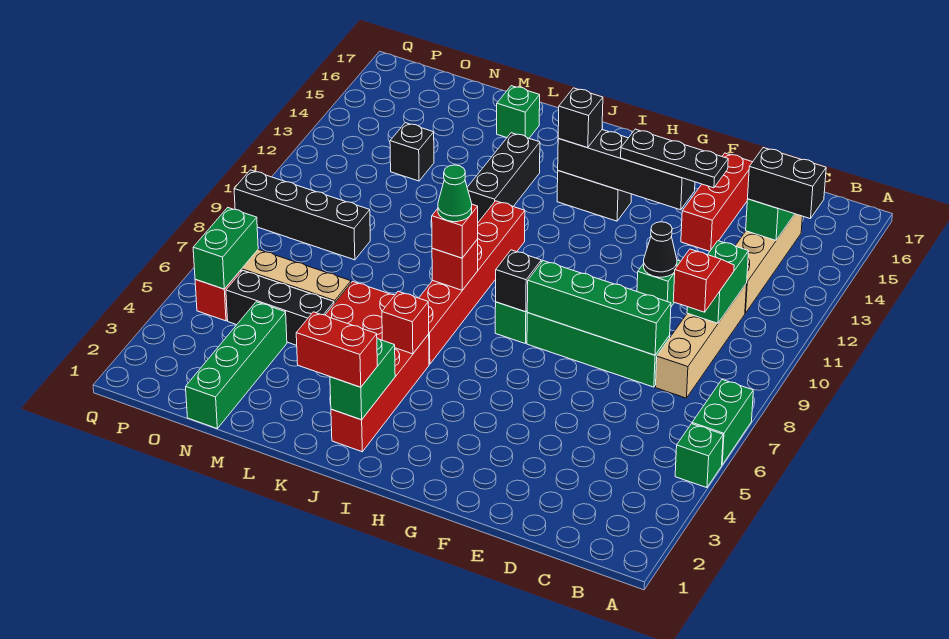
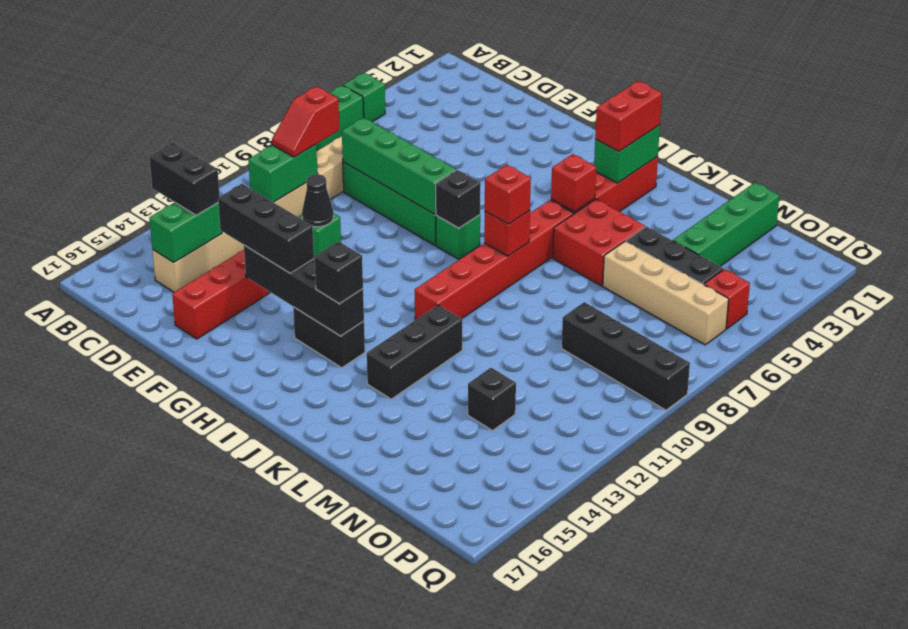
black 1x3 plate [621,129,728,188] -> black 1x3 brick [218,184,314,273]
red 1x2 brick [296,312,377,387] -> red 1x2 brick turned to [595,81,662,151]
green 1x1 cone [438,165,472,222] -> none
green 1x1 brick [497,86,540,138] -> none
green 1x2 brick [193,208,258,289] -> none

